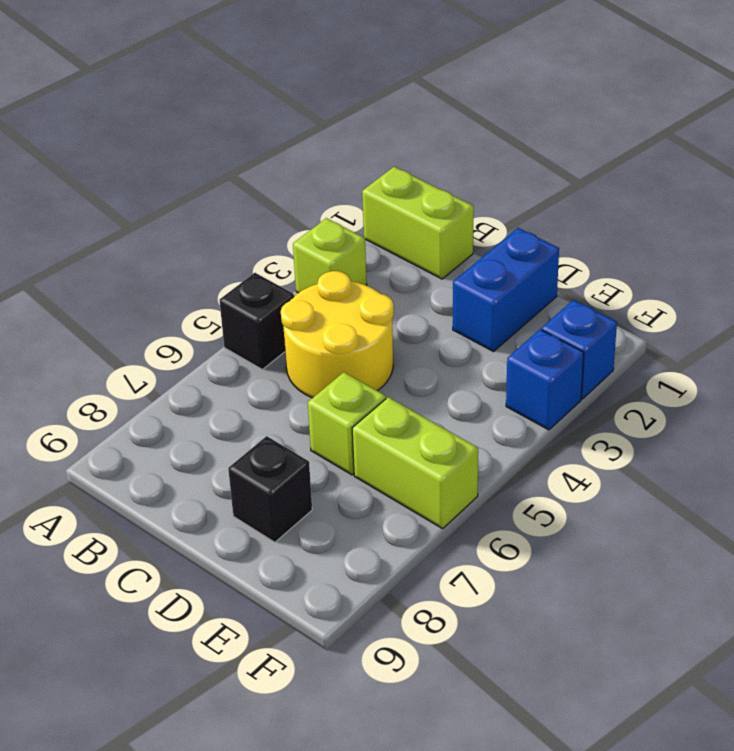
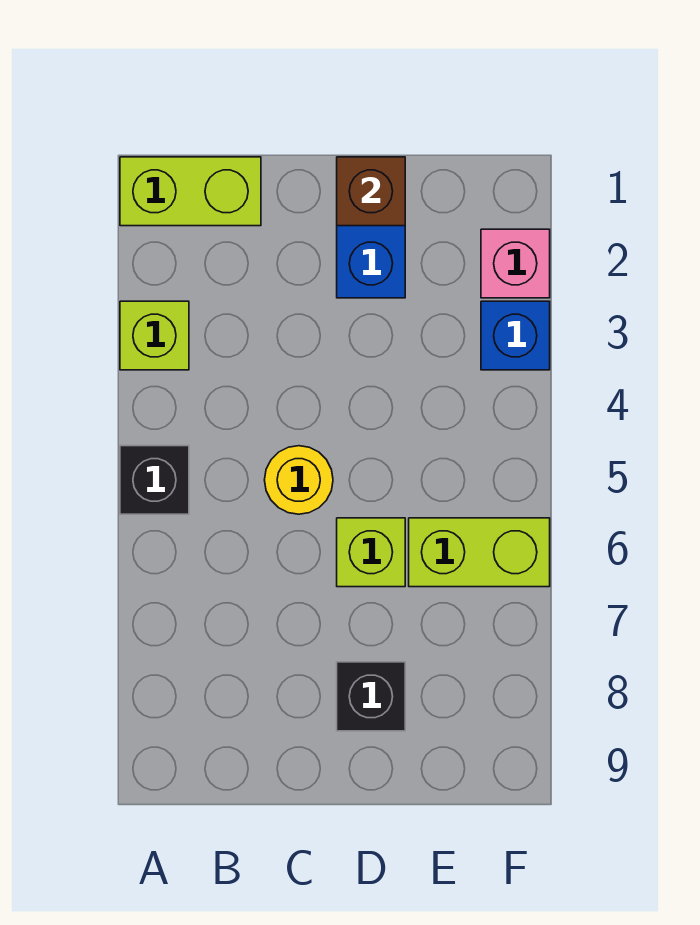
yellow 2x2 round brick [281,271,394,398] -> yellow 1x1 round brick [265,446,333,514]
none -> brown 1x1 brick [337,157,405,226]
blue 1x1 brick [542,300,617,399] -> pink 1x1 brick [481,229,550,298]

